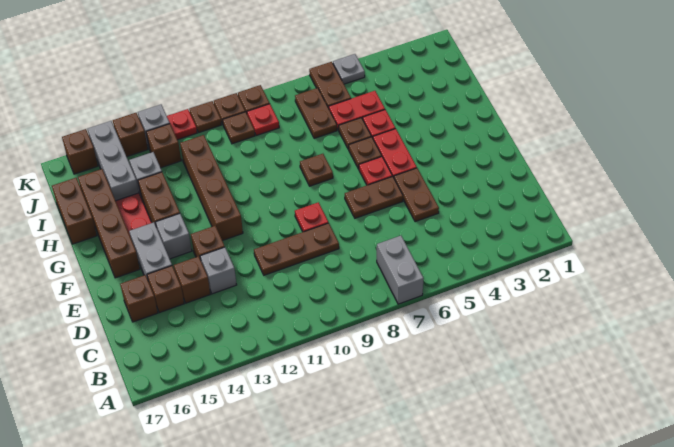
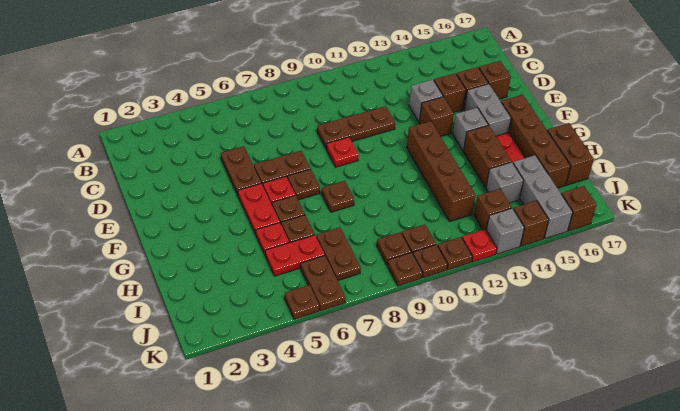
grey 1x2 brick [377,236,424,304] -> none
none -> brown 1x1 plate [288,169,320,200]
red 1x1 plate [247,104,279,135] -> brown 1x1 plate [377,232,411,265]
grey 1x1 plate [333,54,365,84] -> brown 1x1 plate [285,285,319,319]

